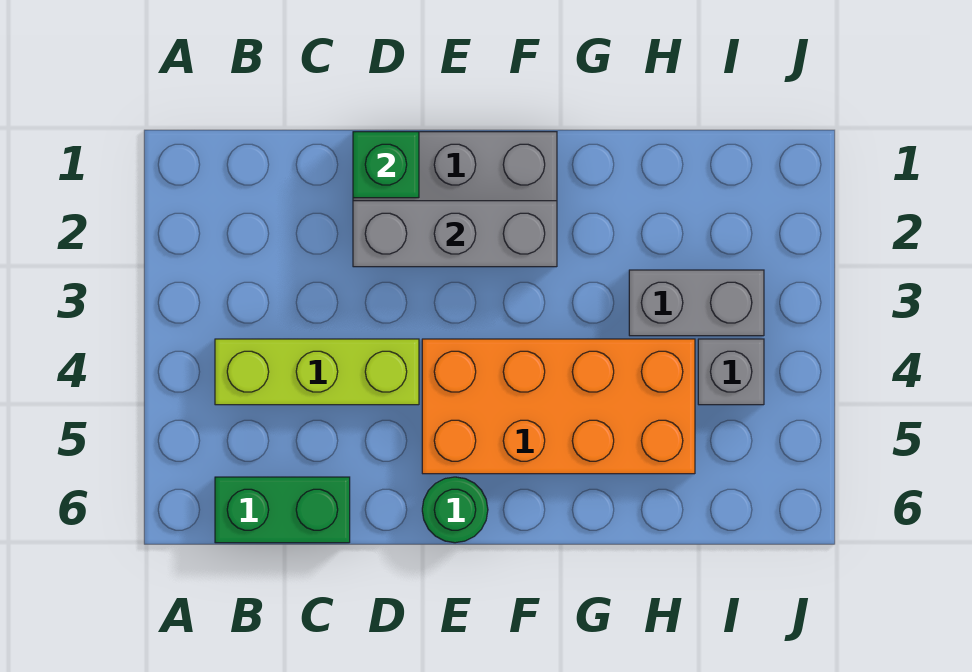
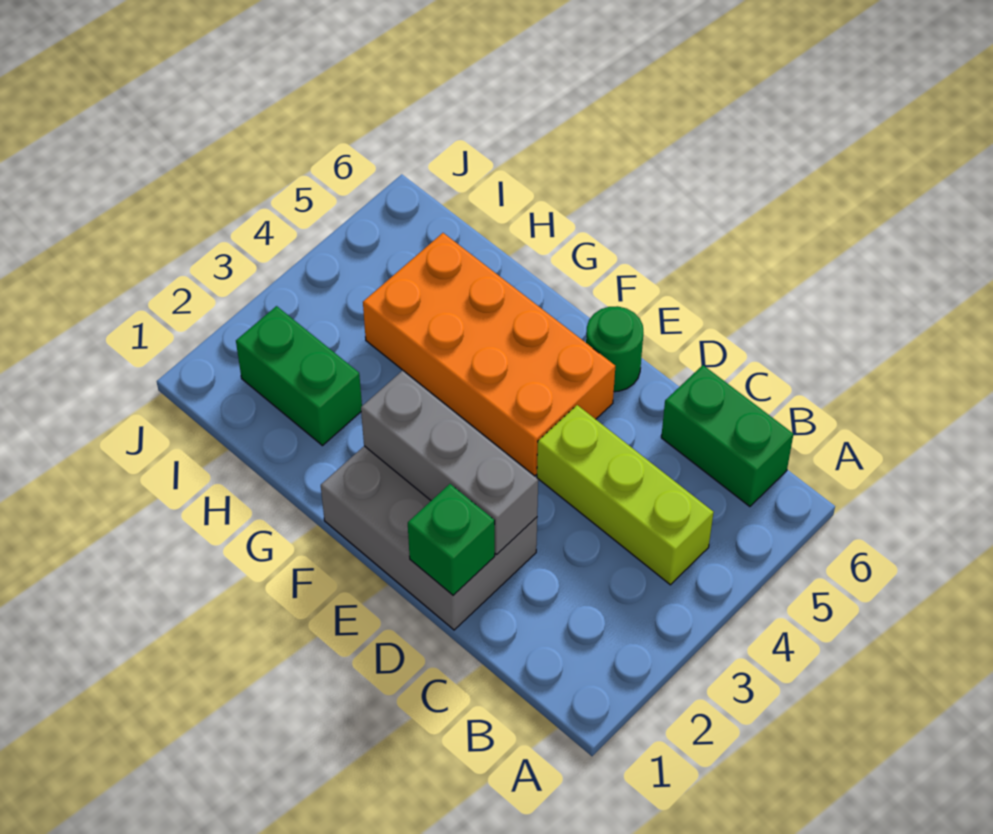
none -> green 1x2 brick [236,306,362,446]
grey 1x2 brick [629,270,764,336] -> none
grey 1x1 brick [698,339,764,405] -> none

